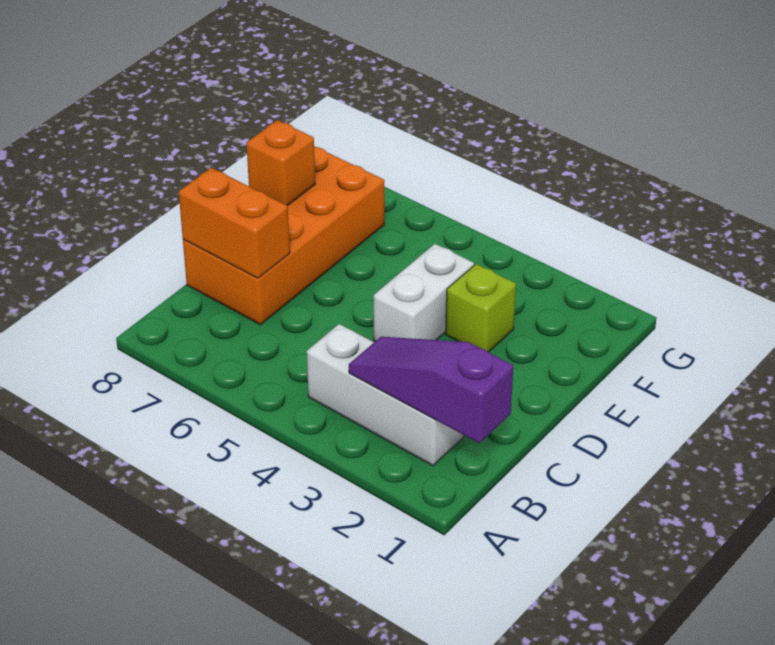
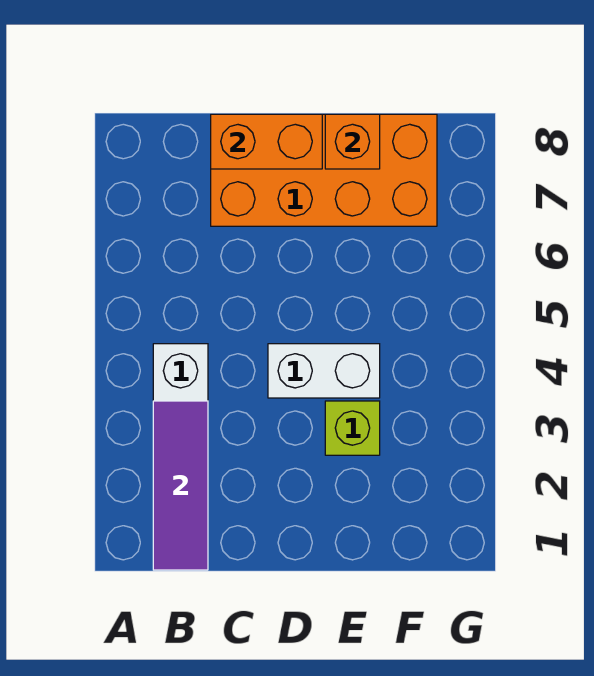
purple 1x3 slope [349,337,513,443] -> purple 1x3 tile [153,401,208,570]
orange 1x2 brick [179,168,290,278] -> orange 1x2 brick turned to [211,114,322,169]

